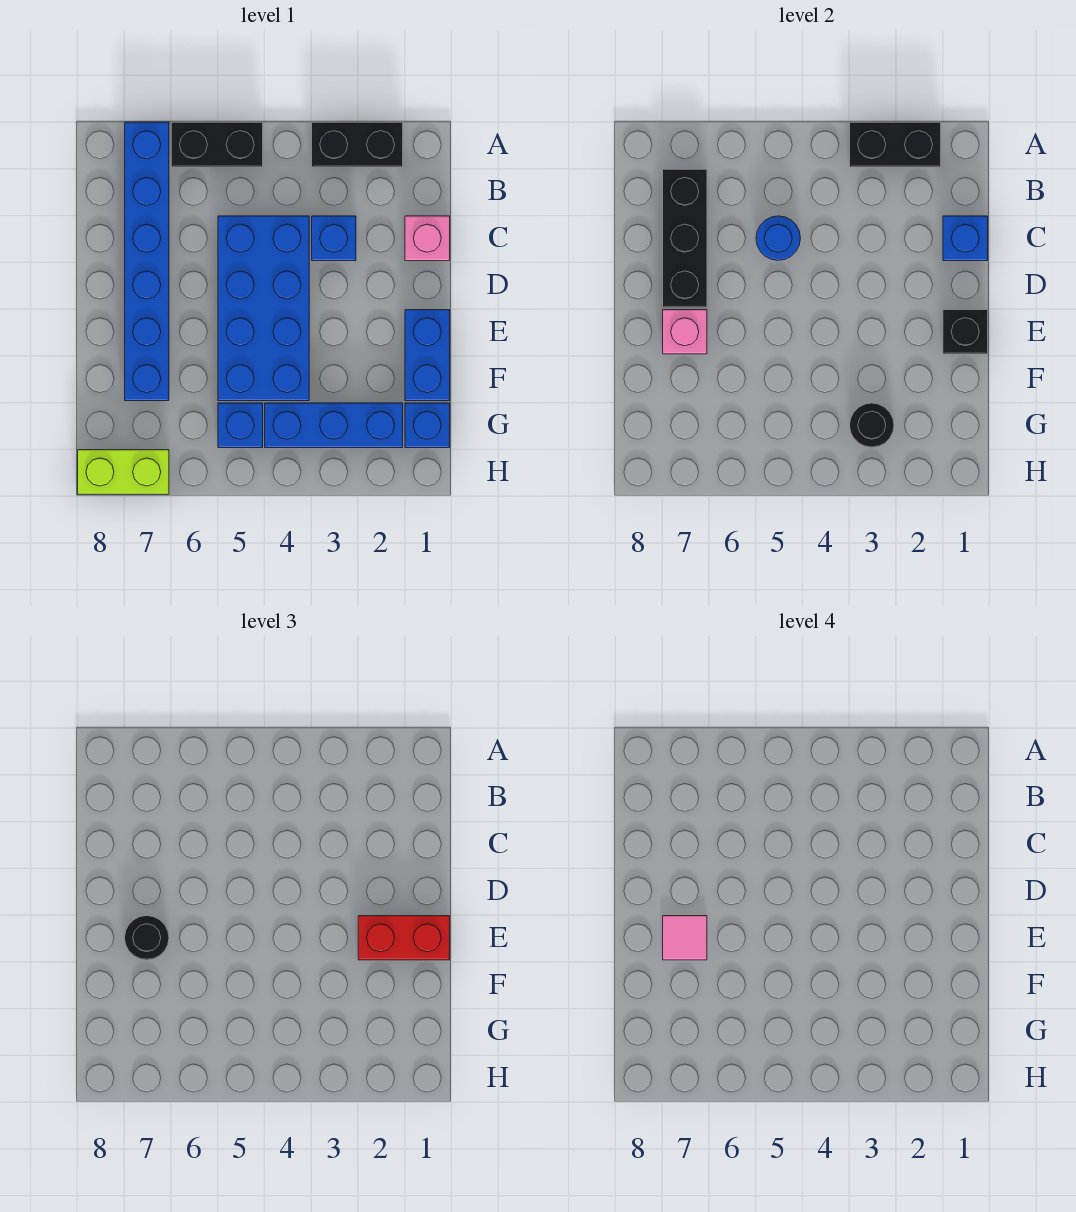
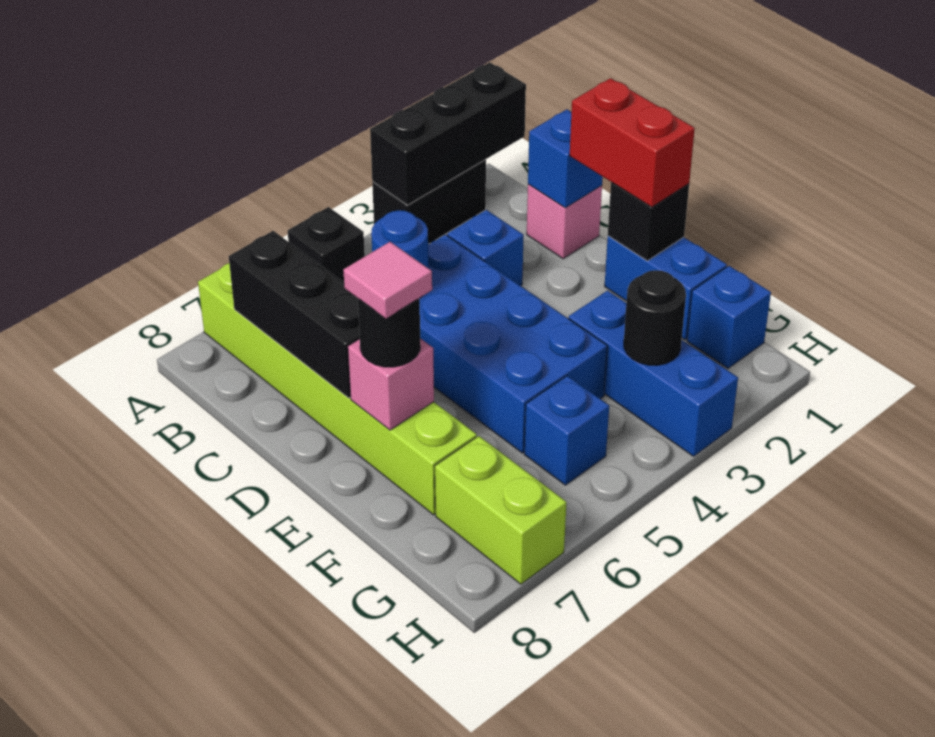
black 1x2 brick [850,122,941,167] -> black 1x3 brick [370,62,526,205]
black 1x2 brick [171,122,263,167] -> black 1x1 brick [288,207,365,282]
blue 1x6 brick [125,122,169,401] -> lime 1x6 brick [198,263,477,515]
red 1x2 brick [358,916,450,960] -> red 1x2 brick turned to [570,78,695,207]
blue 1x3 brick [265,403,403,448] -> blue 1x3 brick turned to [568,291,738,456]
lime 1x2 brick [78,450,169,494] -> lime 1x2 brick turned to [435,436,567,584]

